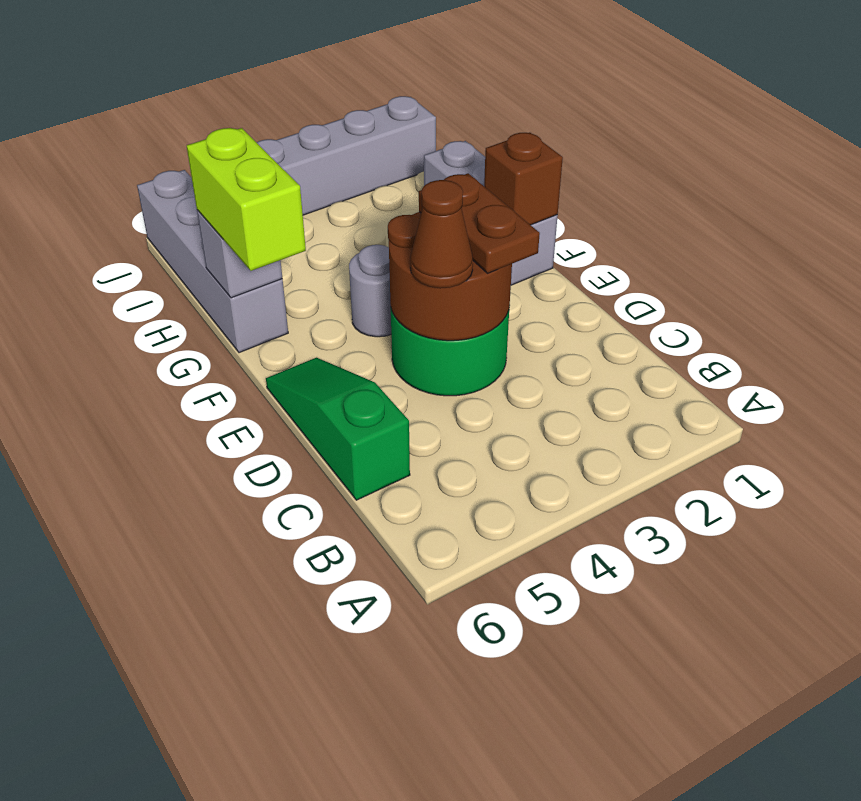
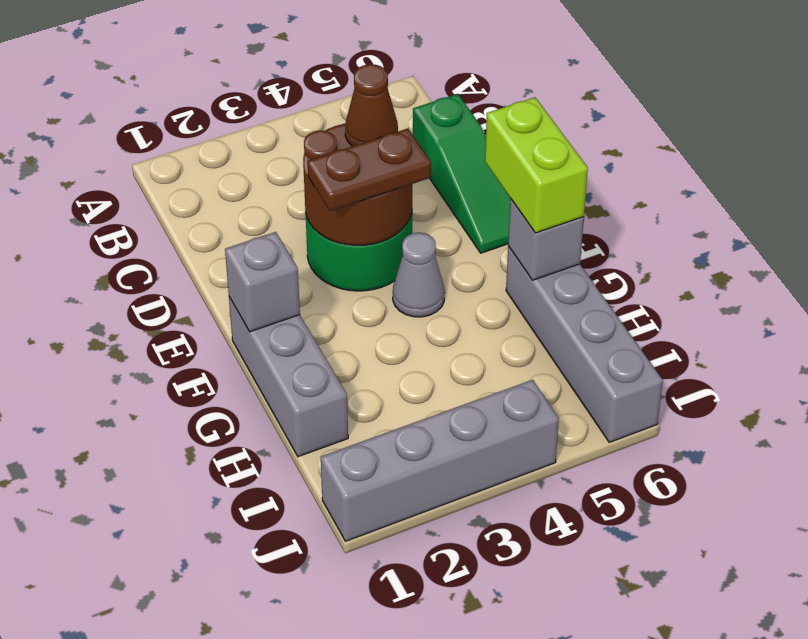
brown 1x2 plate [419,173,540,273] -> brown 1x2 plate turned to [308,129,431,211]
brown 1x1 brick [484,133,563,225] -> grey 1x1 brick [225,232,300,332]
grey 1x1 round brick [349,245,391,337] -> grey 1x1 cone [393,233,445,317]

